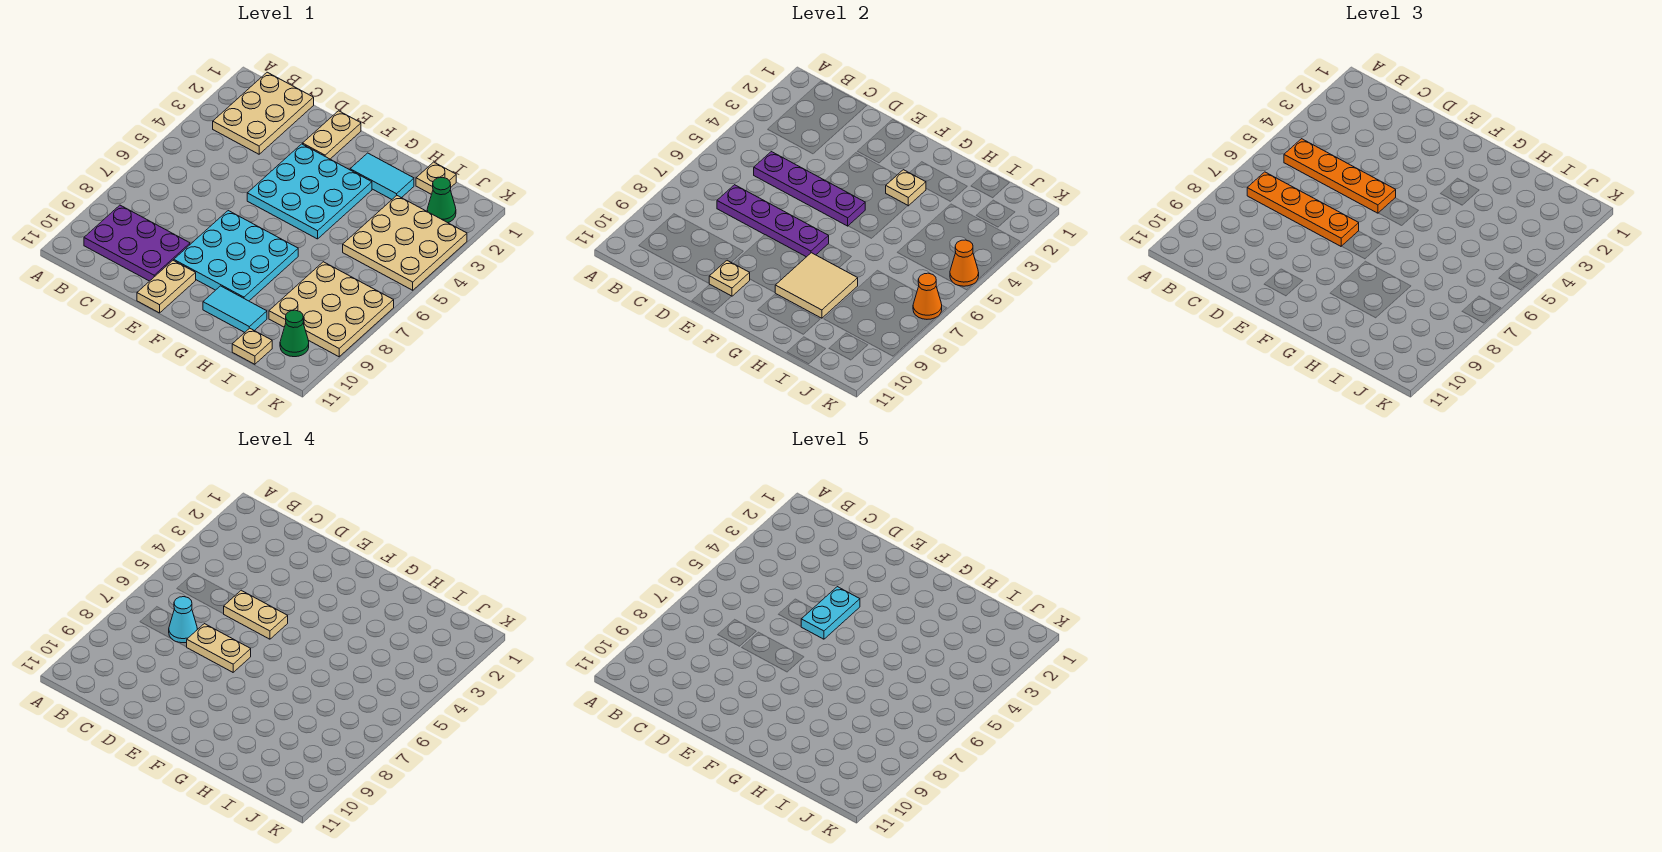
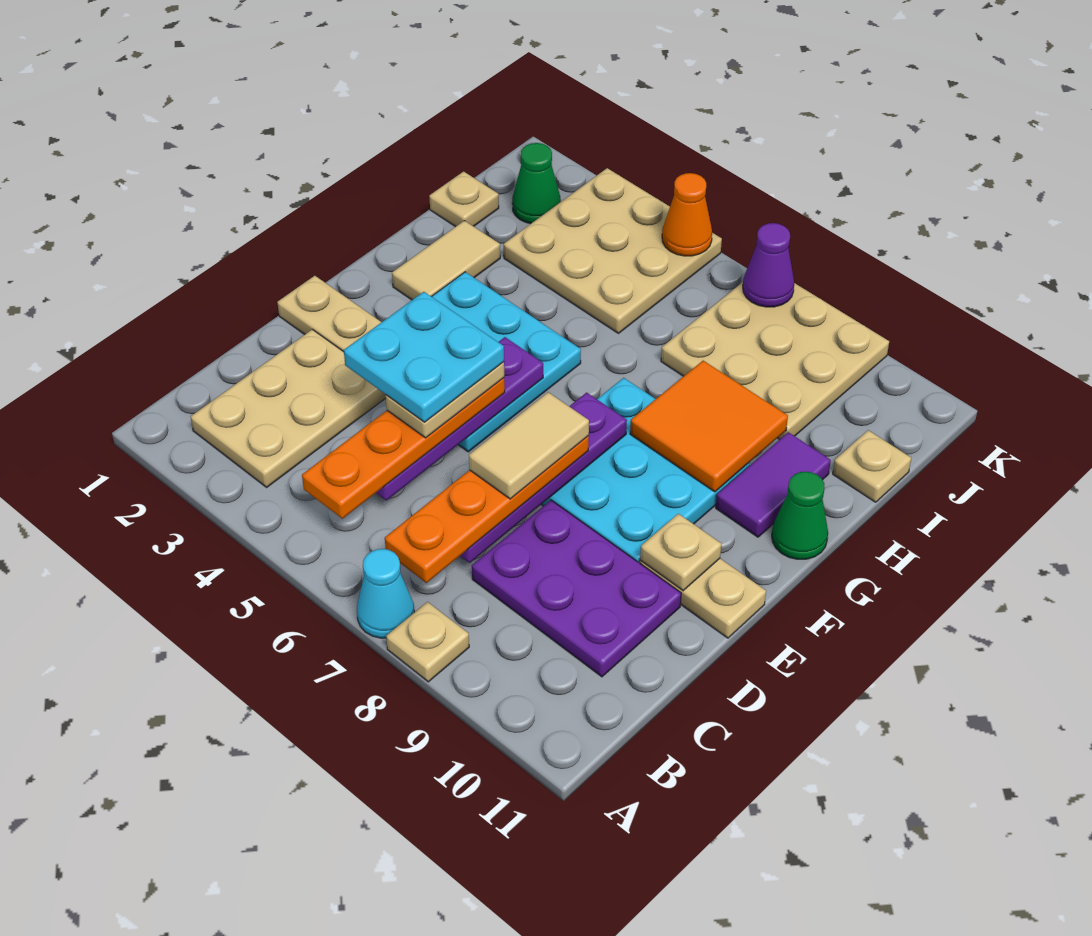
tan 2x3 plate [213,72,314,154] -> tan 2x3 plate turned to [191,329,386,487]
purple 2x3 plate [84,205,190,281] -> purple 2x3 plate turned to [472,500,681,677]
cyan 1x1 cone [169,597,197,643] -> cyan 1x1 cone moved to [357,549,414,638]
tan 1x2 plate [187,624,251,672] -> tan 1x2 tile [469,392,589,499]
cyan 1x2 plate [801,587,860,639] -> cyan 2x2 plate [344,292,504,422]
cyan 1x2 tile [350,153,414,199] -> tan 1x2 tile [392,221,500,300]
tan 1x1 plate [886,170,926,206] -> tan 1x1 plate moved to [386,602,469,682]
tan 2x2 tile [775,253,858,318] -> orange 2x2 tile [630,361,788,492]
cyan 1x2 tile [203,286,267,332] -> purple 1x2 tile [716,432,831,537]
green 1x1 cone [280,310,309,357] -> green 1x1 cone moved to [772,472,828,559]
orange 1x1 cone [913,273,942,319] -> purple 1x1 cone [743,223,794,307]

